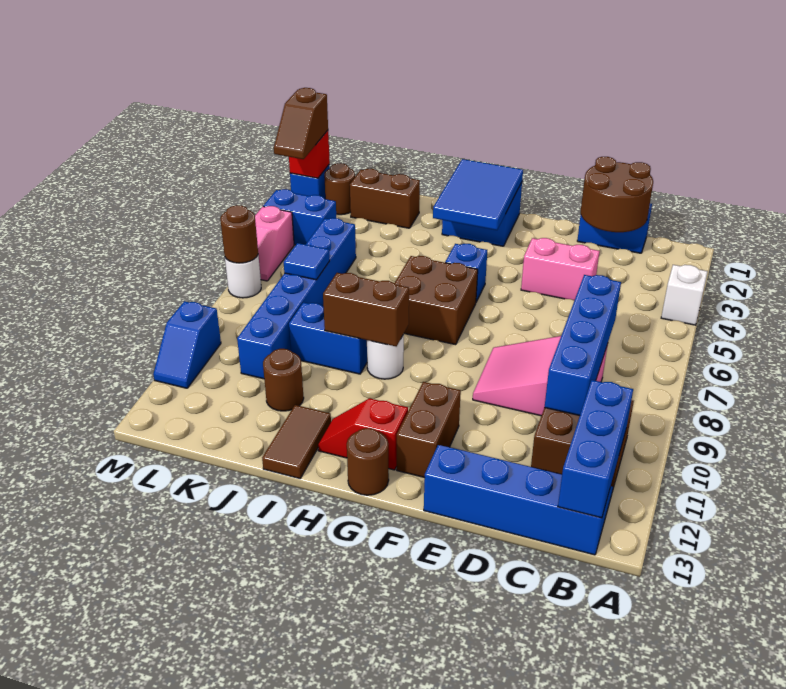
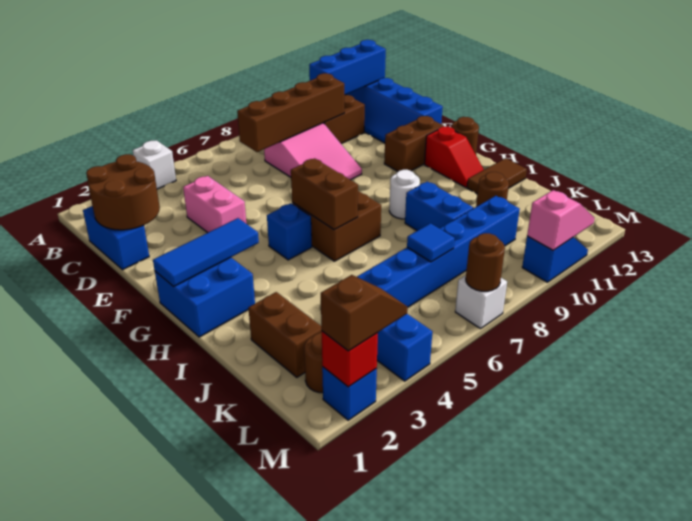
blue 1x4 brick [545,275,621,416] -> brown 1x4 brick [237,73,344,152]
blue 2x3 tile [433,159,523,230] -> blue 1x3 tile [153,218,259,287]
brown 1x2 brick [323,273,409,346] -> brown 1x2 brick moved to [291,158,358,230]
pink 1x2 slope [255,206,294,281] -> pink 1x2 slope moved to [527,190,595,250]
white 1x1 round brick [225,255,261,298] -> white 1x1 brick [455,275,507,329]

